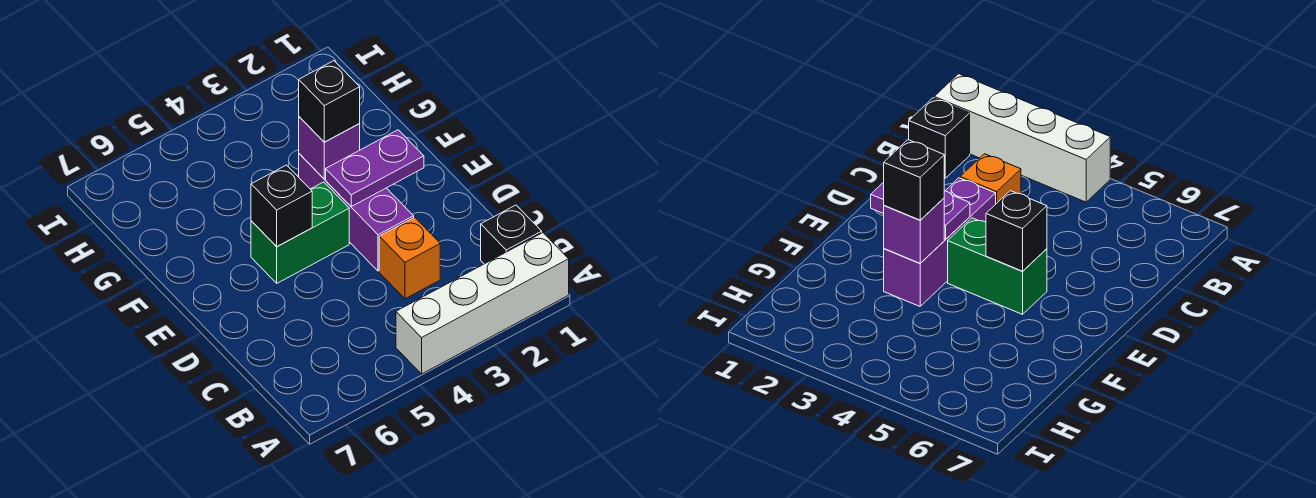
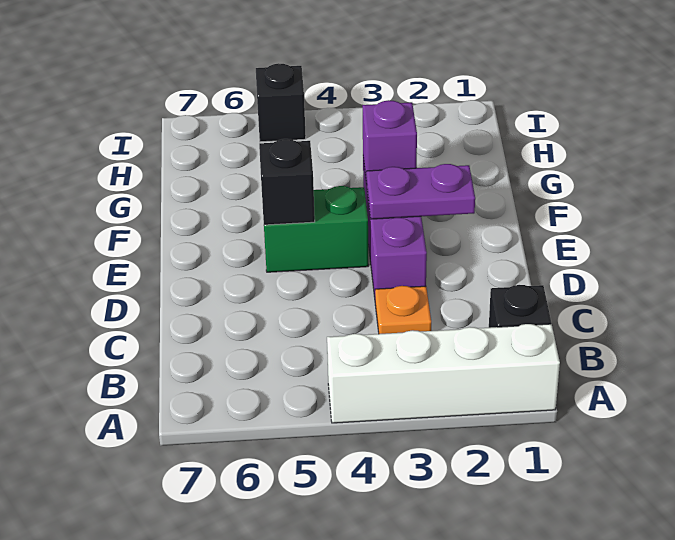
orange 1x1 brick [379,217,440,299] -> orange 1x1 plate [375,286,431,334]
black 1x1 brick [299,61,360,142] -> black 1x1 brick moved to [256,63,306,142]

